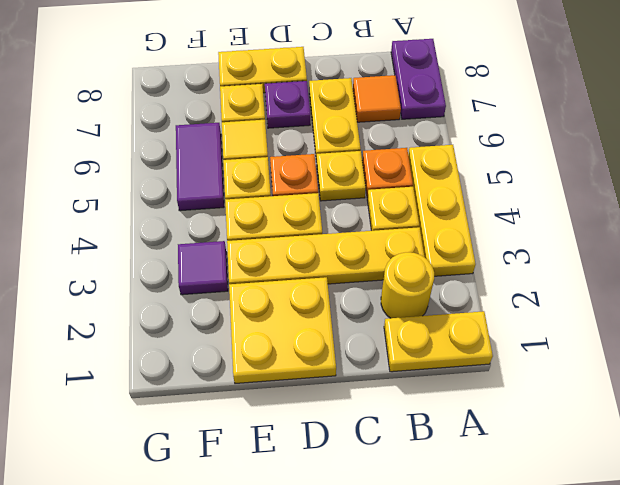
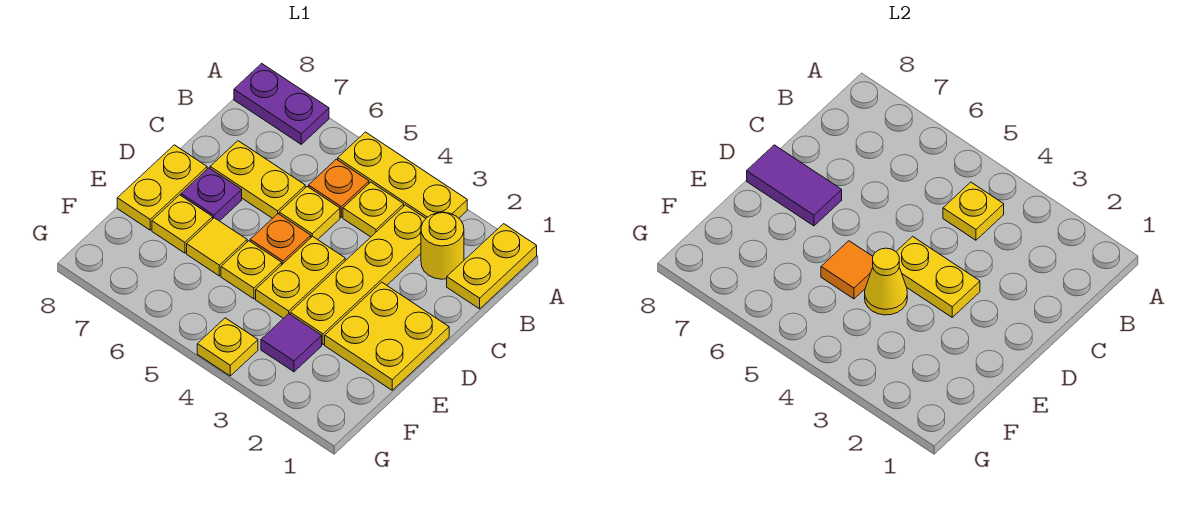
none -> yellow 1x1 plate [943,182,1004,240]
orange 1x1 tile [353,75,401,122] -> orange 1x1 tile moved to [821,241,873,299]
none -> yellow 1x2 plate [896,236,980,317]
none -> yellow 1x1 cone [865,248,907,315]
purple 1x2 tile [176,123,224,211] -> purple 1x2 tile moved to [747,145,842,226]
none -> yellow 1x1 plate [197,318,258,376]

